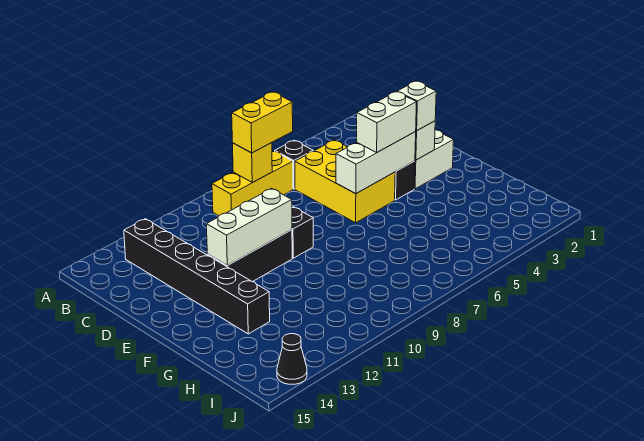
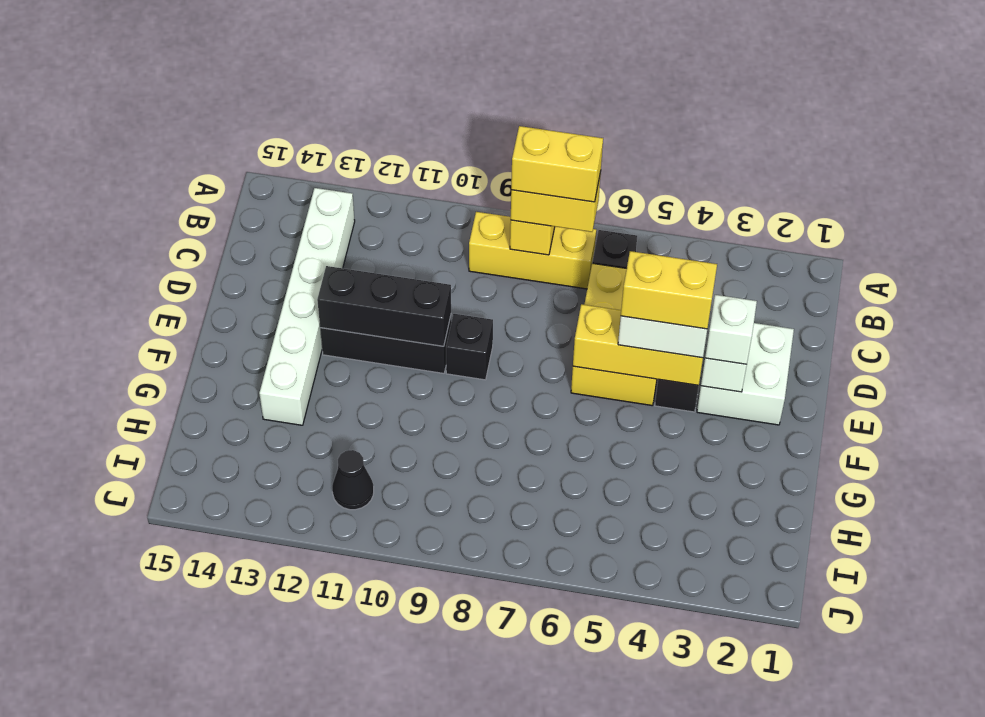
none -> yellow 1x2 brick [511,126,603,202]
black 1x6 brick [124,219,270,334] -> white 1x6 brick [259,188,355,425]
white 1x3 brick [336,132,416,194] -> yellow 1x3 brick [573,304,703,385]
none -> yellow 1x2 brick [621,251,717,329]
white 1x3 brick [206,188,292,265] -> black 1x3 brick [317,266,451,346]
black 1x1 cone [277,334,307,384] -> black 1x1 cone moved to [332,450,374,510]

